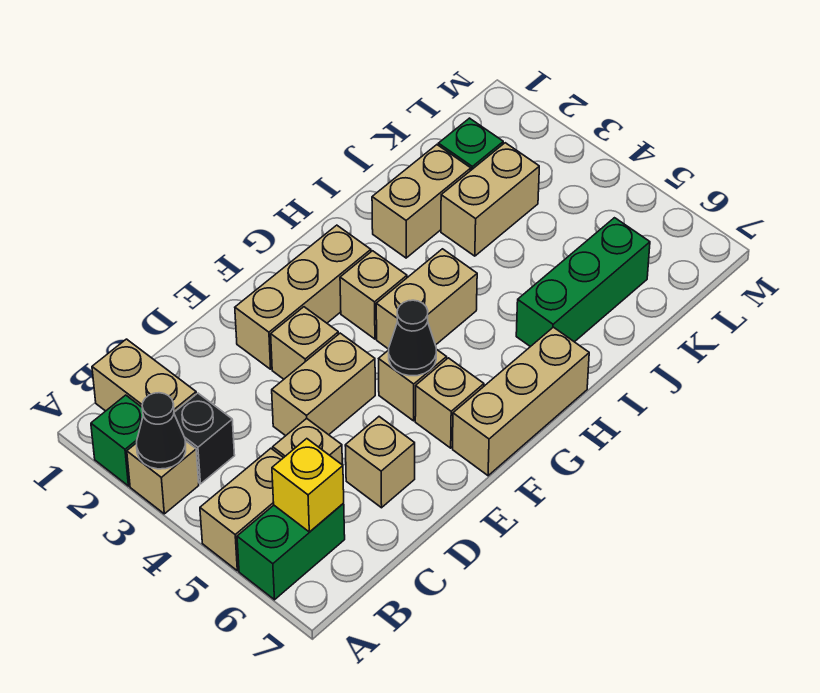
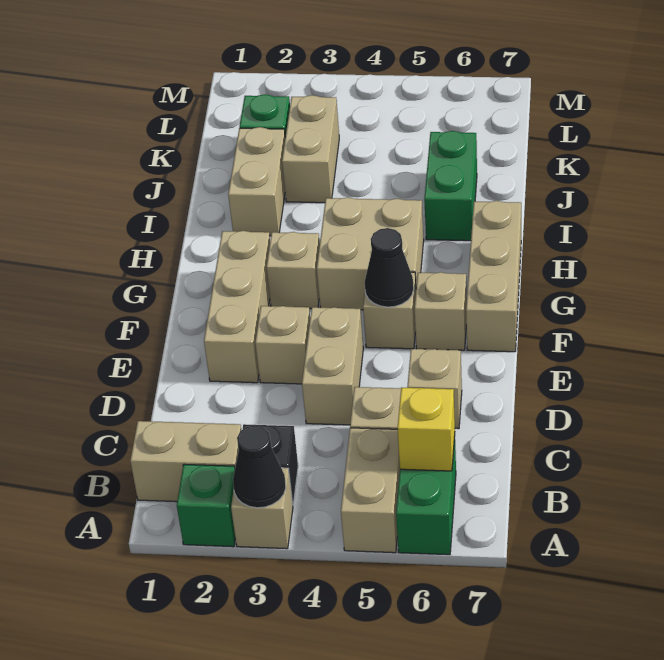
tan 1x2 brick [376,249,477,349] -> tan 2x2 brick [317,197,424,310]
green 1x3 brick [516,218,650,347] -> green 1x2 brick [424,131,477,241]

